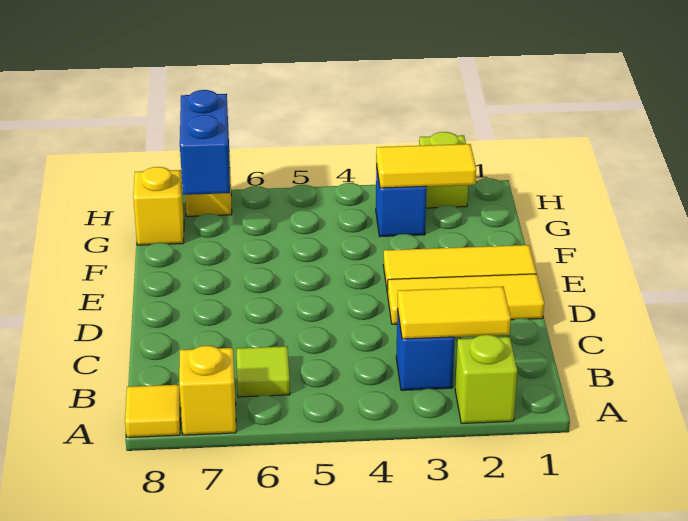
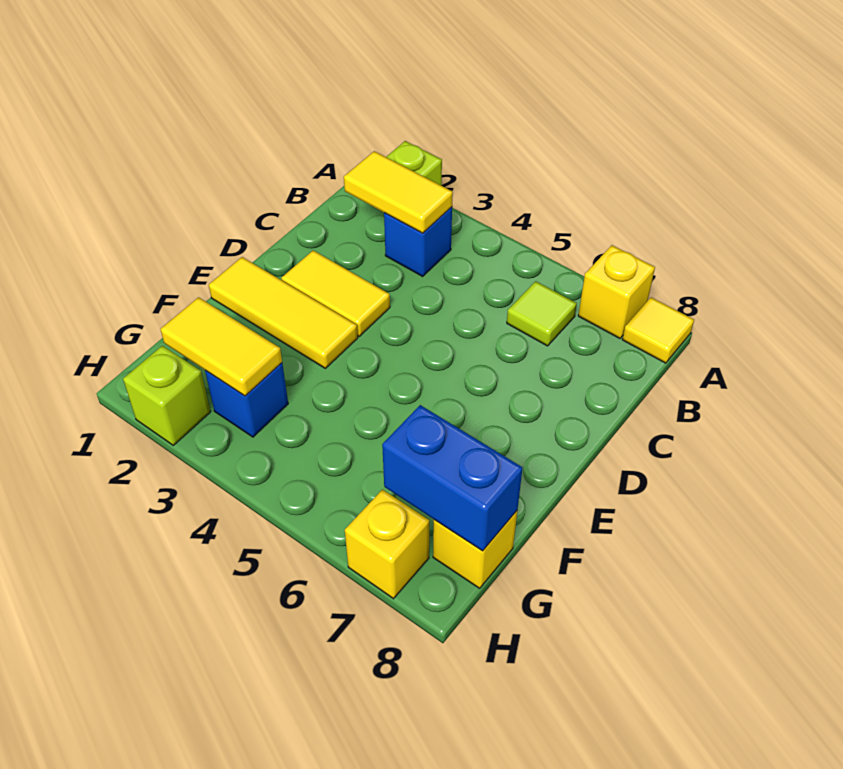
yellow 1x3 tile [388,274,544,324] -> yellow 1x2 tile [281,250,390,336]
blue 1x2 brick [180,90,230,195] -> blue 1x2 brick turned to [382,405,522,551]

